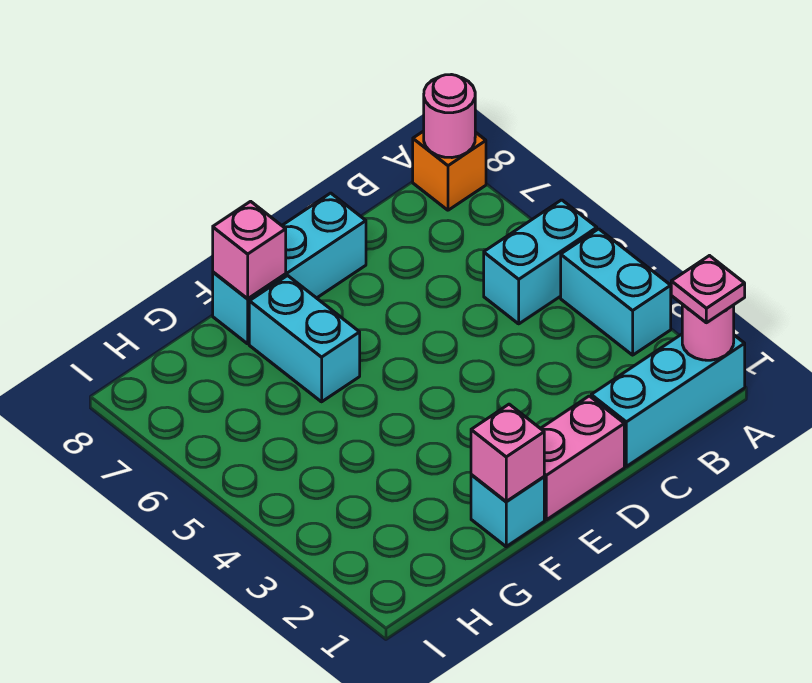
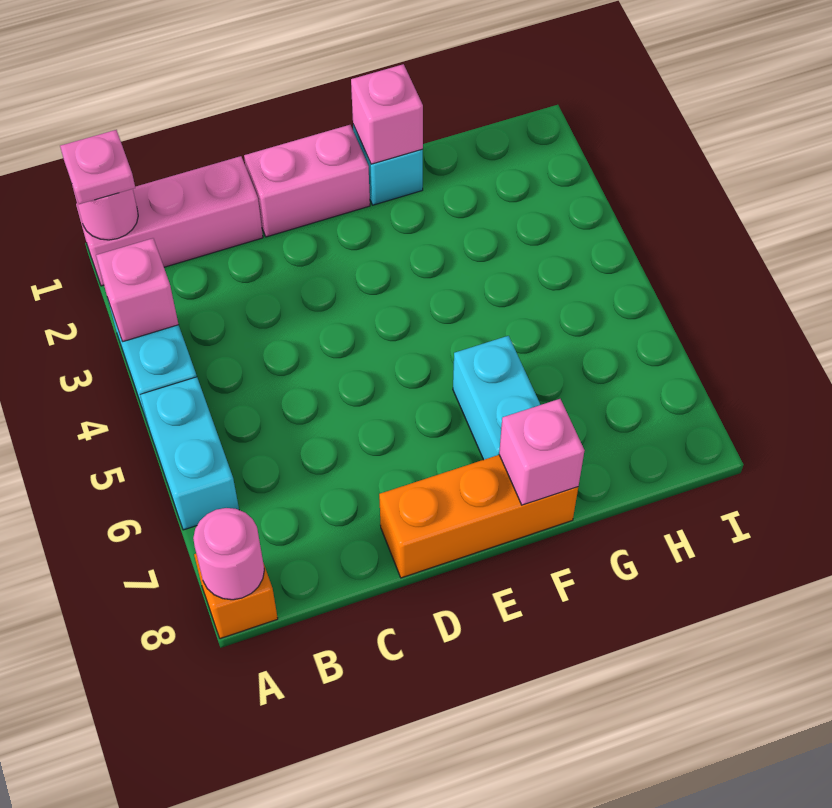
cyan 1x3 brick [591,334,745,466] -> pink 1x3 brick [76,156,263,286]
none -> pink 1x1 brick [96,238,179,342]
cyan 1x2 brick [484,200,597,324] -> cyan 1x2 brick turned to [140,377,239,530]
cyan 1x3 brick [213,193,366,344] -> orange 1x3 brick [379,455,578,578]

